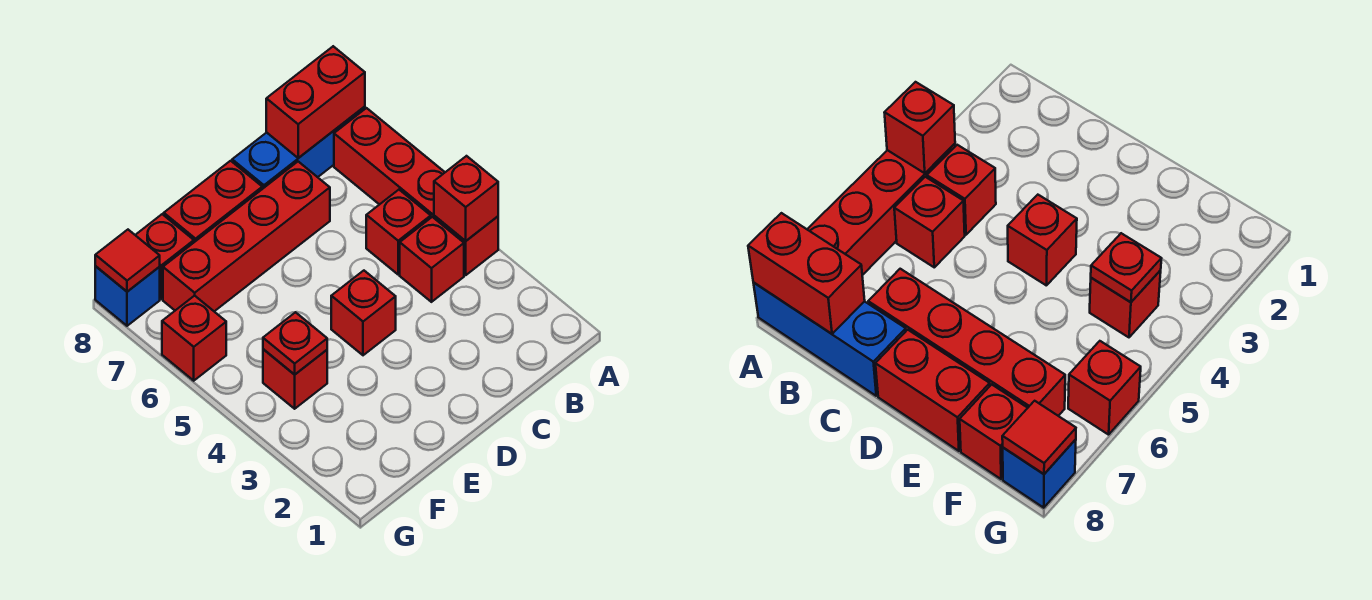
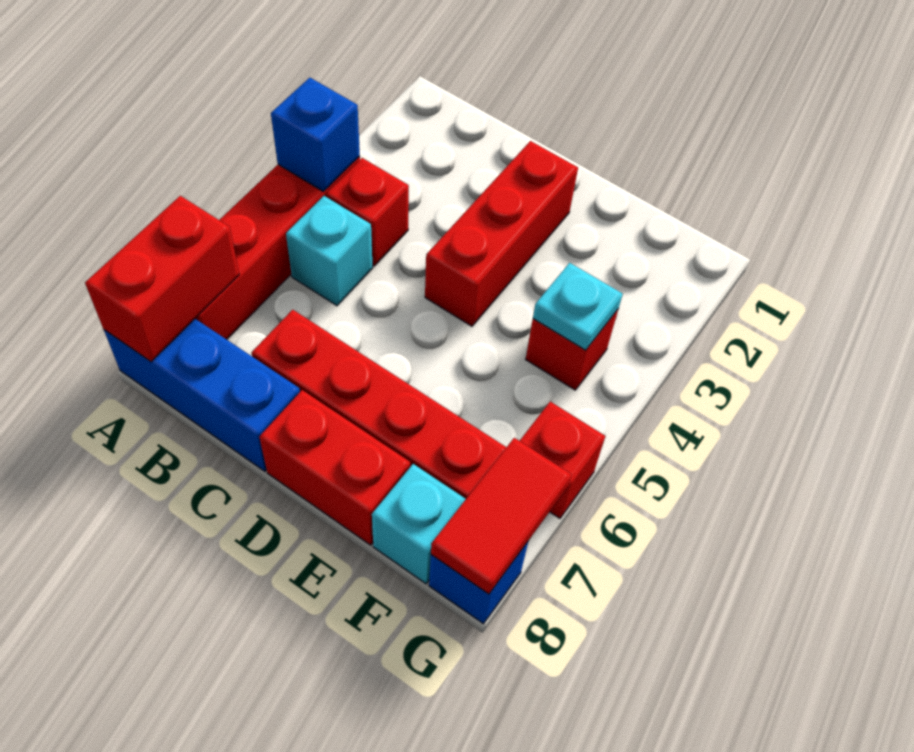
red 1x1 brick [434,156,498,241] -> blue 1x1 brick [271,78,360,191]
red 1x2 brick [266,46,365,158] -> red 1x2 brick turned to [85,196,239,362]
red 1x1 brick [366,190,431,274] -> cyan 1x1 brick [286,196,373,306]
red 1x1 brick [331,271,396,355] -> red 1x3 brick [425,141,578,326]
red 1x1 plate [263,312,327,375] -> cyan 1x1 plate [533,263,623,350]
red 1x1 brick [136,214,194,299] -> cyan 1x1 brick [372,464,466,584]
red 1x1 tile [95,230,160,292] -> red 1x2 tile [431,438,572,594]

